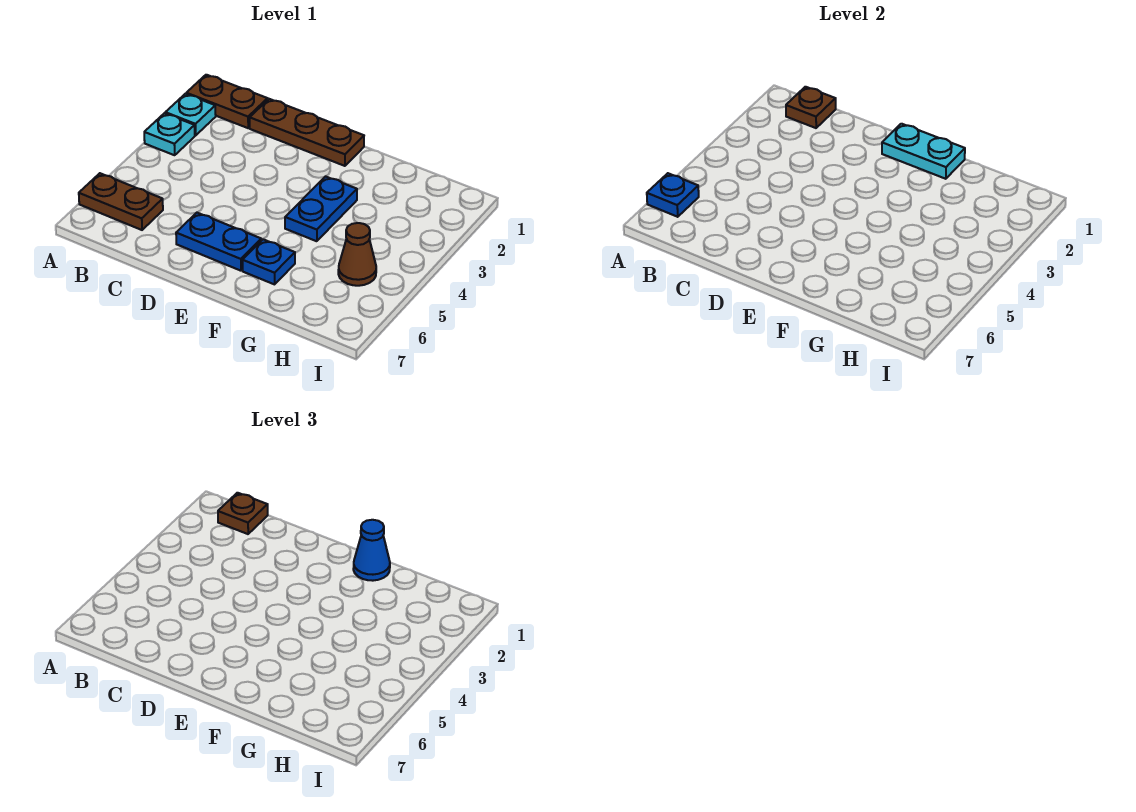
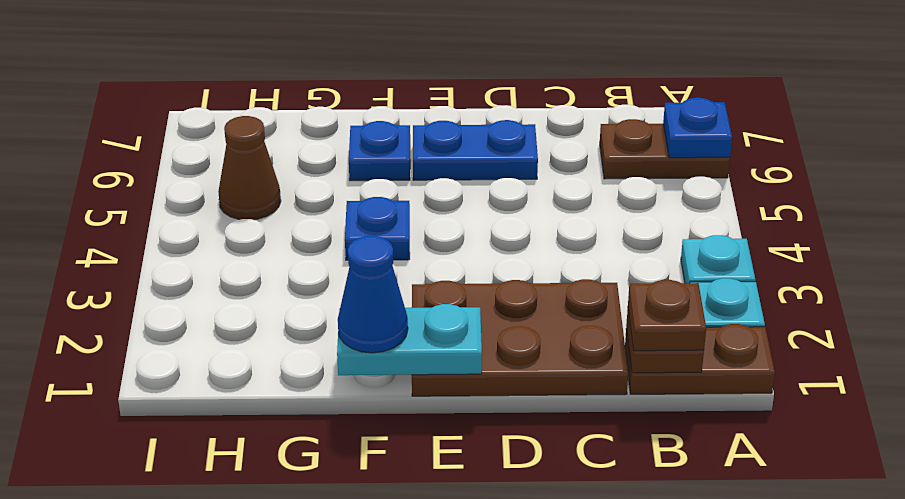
brown 1x3 plate [250,99,364,166] -> brown 2x3 plate [412,279,628,396]
blue 1x2 plate [285,176,357,241] -> blue 1x1 plate [345,197,410,260]

